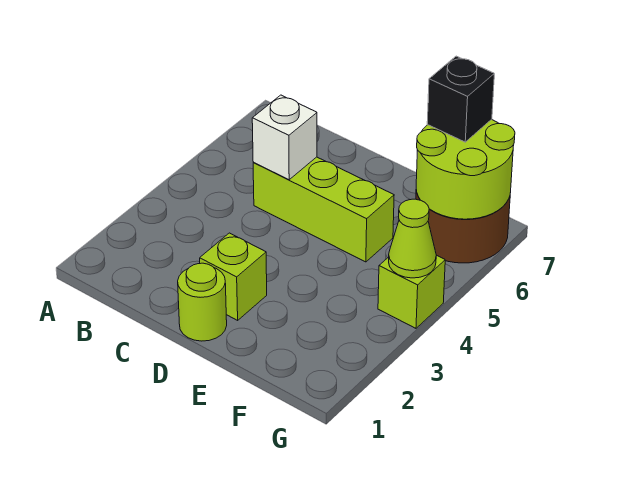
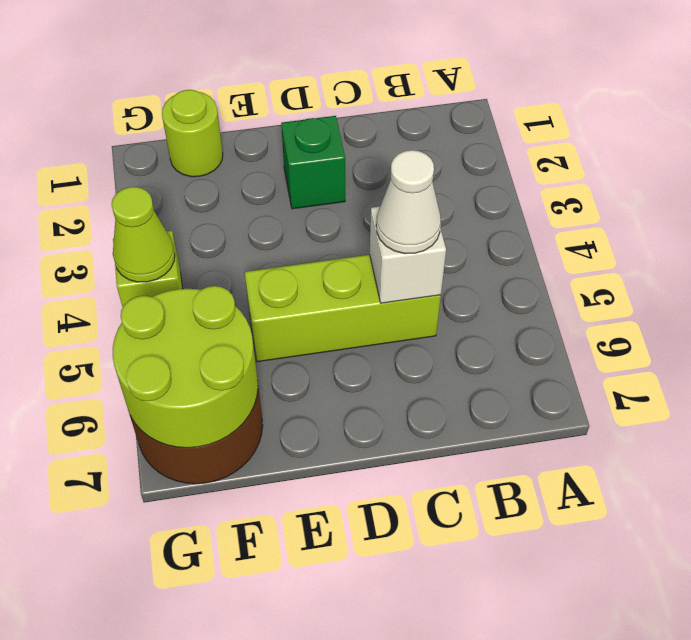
none -> white 1x1 cone [376,150,441,254]
lime 1x1 round brick [178,263,227,341] -> lime 1x1 round brick moved to [162,90,223,177]
lime 1x1 brick [200,233,267,320] -> green 1x1 brick [281,116,345,209]
black 1x1 brick [427,56,494,142] -> none

